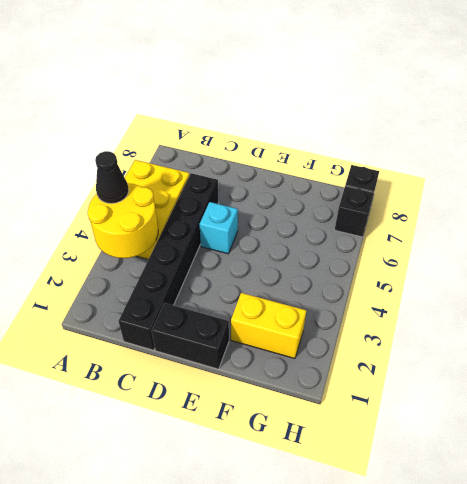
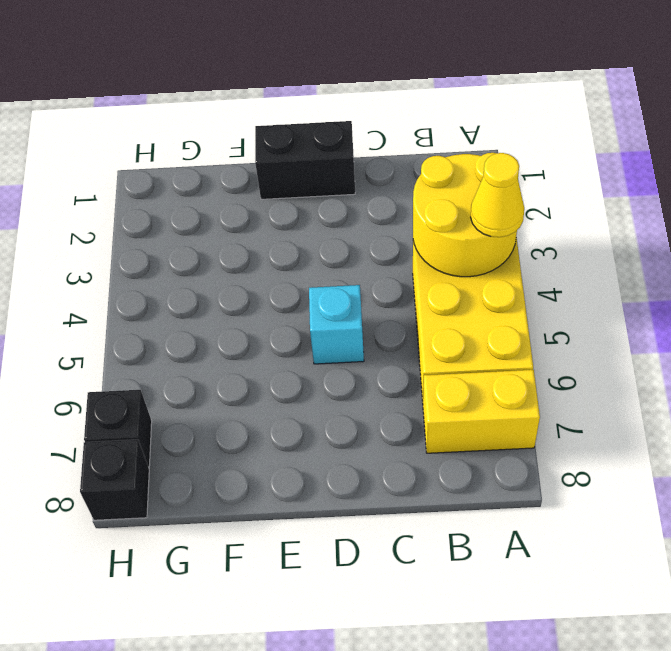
black 1x1 cone [95,151,129,204] -> yellow 1x1 cone [471,153,524,237]
black 1x6 brick [119,173,219,350] -> none
yellow 1x2 brick [231,293,306,358] -> yellow 1x2 brick moved to [423,370,540,453]

